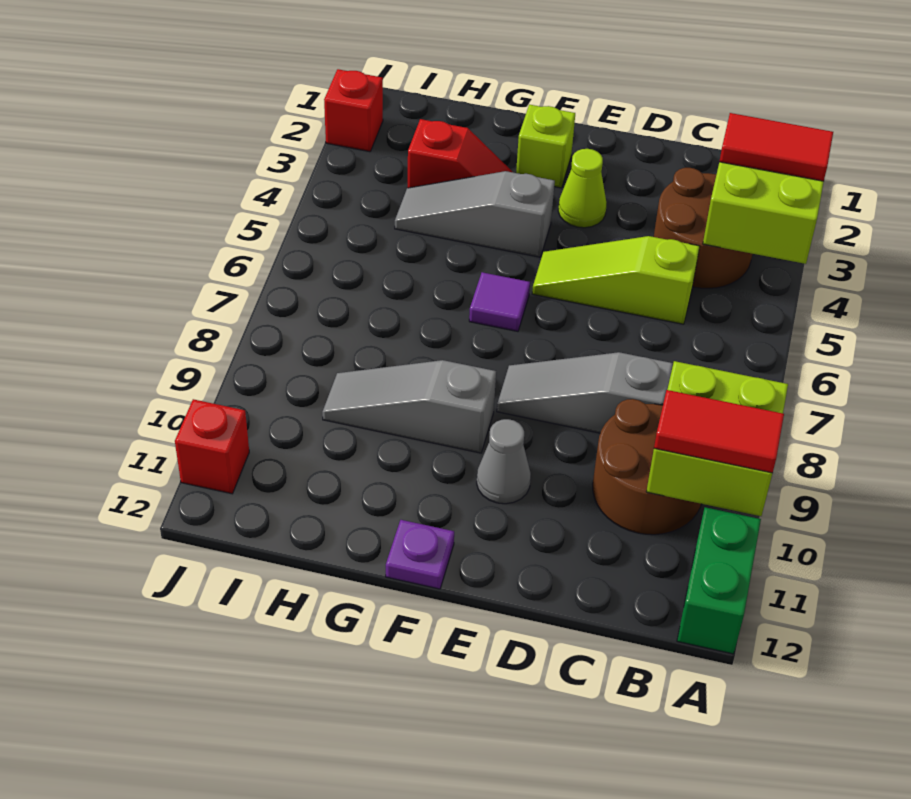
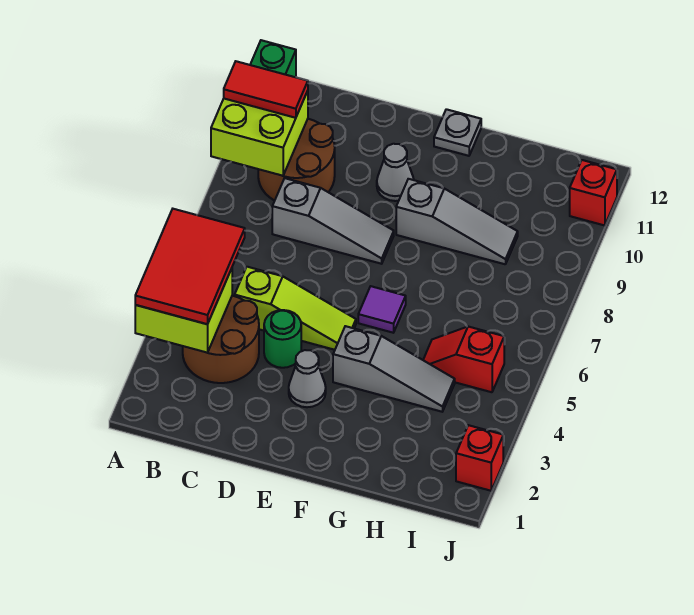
red 1x2 tile [719,113,833,181] -> red 2x3 tile [135,209,245,324]
none -> green 1x1 round brick [264,310,301,368]
lime 1x1 cone [558,149,606,228] -> grey 1x1 cone [289,350,326,407]
lime 1x1 brick [516,105,575,188] -> none
purple 1x1 plate [386,520,454,589] -> grey 1x1 plate [434,109,481,156]
red 1x2 slope [408,119,512,188] -> red 1x2 slope moved to [423,327,504,392]

